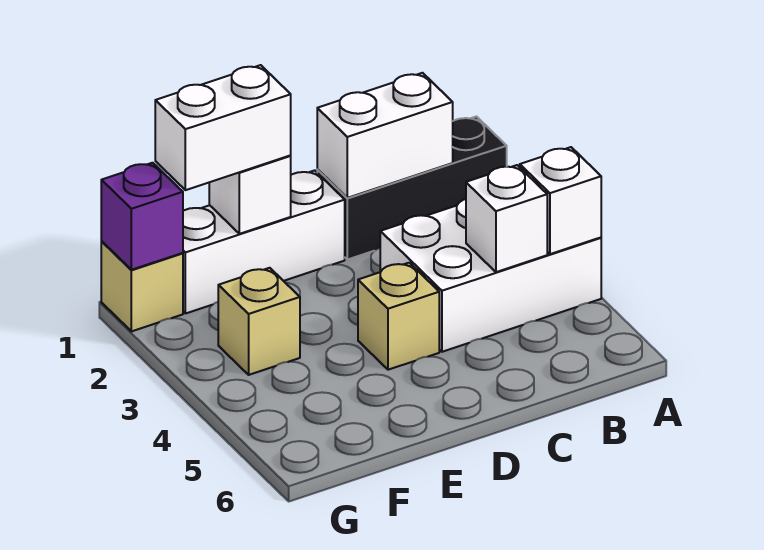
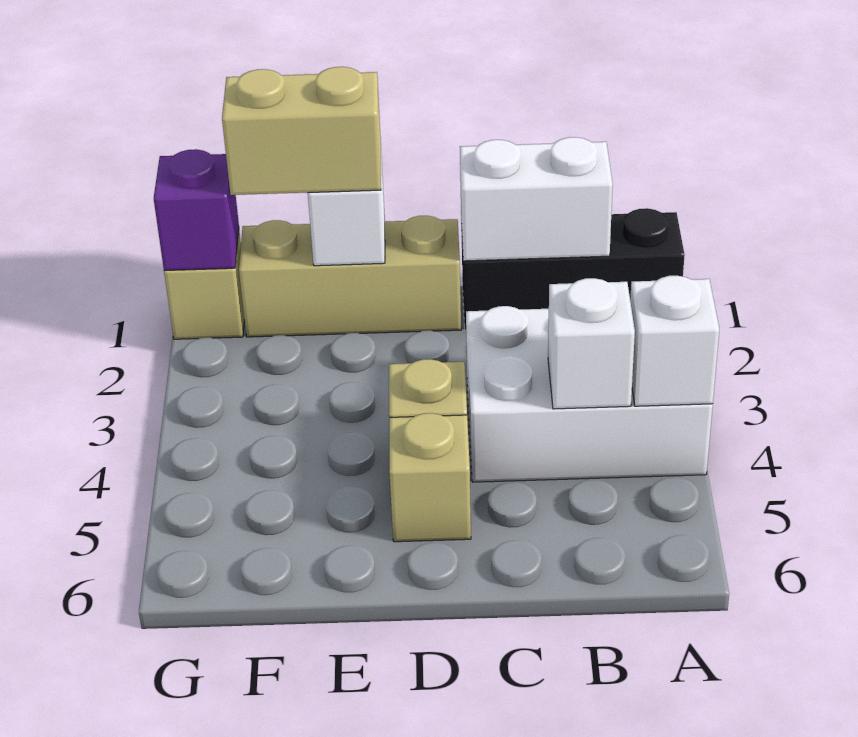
white 1x3 brick [183,170,345,313] -> tan 1x3 brick [239,216,461,337]
white 1x2 brick [155,65,291,190] -> tan 1x2 brick [222,67,381,195]
tan 1x1 brick [218,268,300,375] -> tan 1x1 brick moved to [389,413,471,542]

